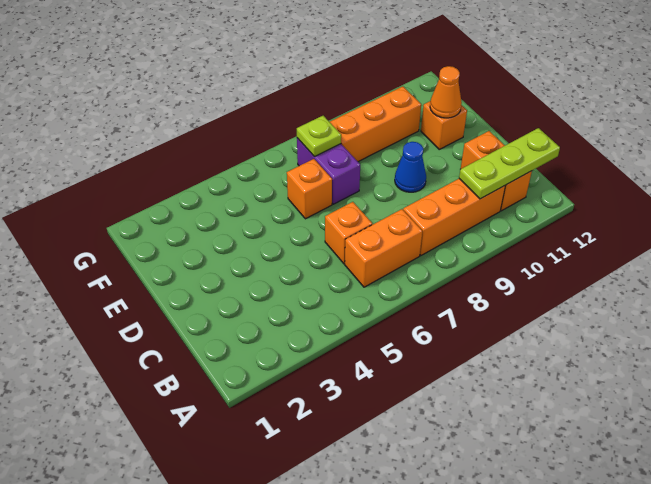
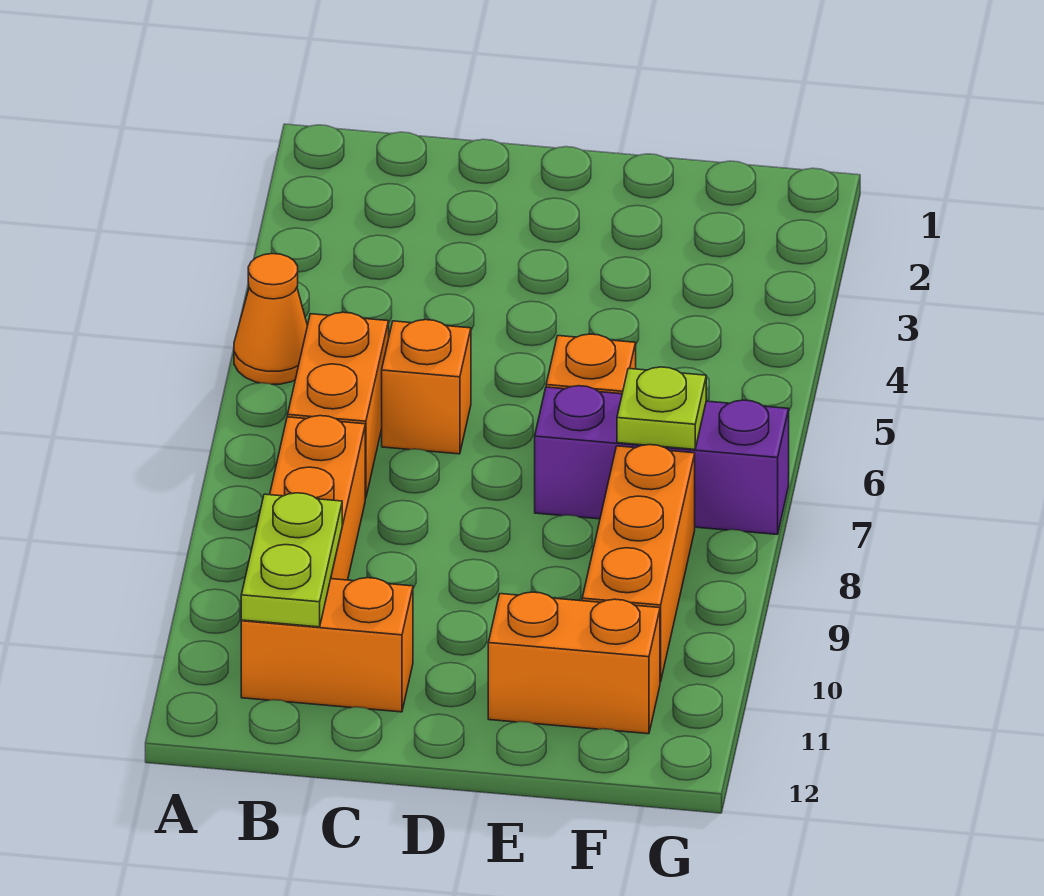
lime 1x3 plate [459,128,560,199] -> lime 1x2 plate [241,493,342,627]
blue 1x1 cone [395,142,426,192] -> none
purple 1x2 brick [297,138,360,204] -> purple 1x3 brick [535,386,789,534]
orange 1x1 brick [421,101,467,149] -> orange 1x2 brick [488,592,660,734]
orange 1x1 cone [430,66,462,118] -> orange 1x1 cone moved to [234,254,307,384]

